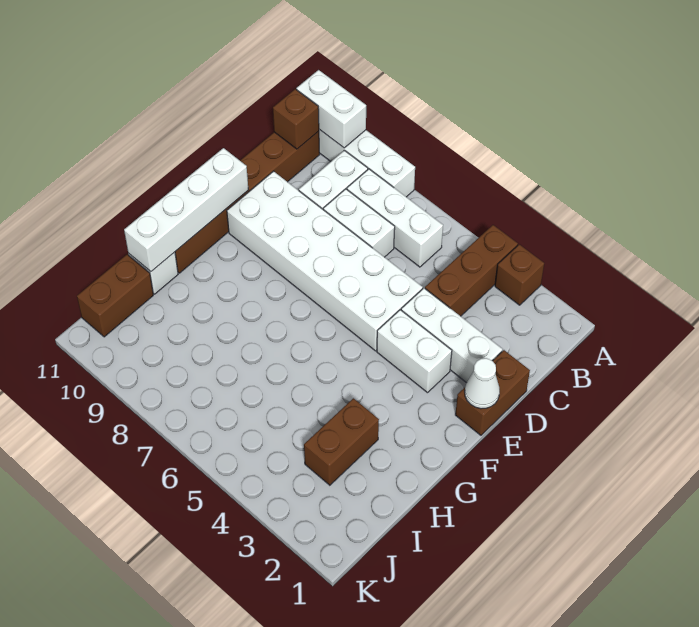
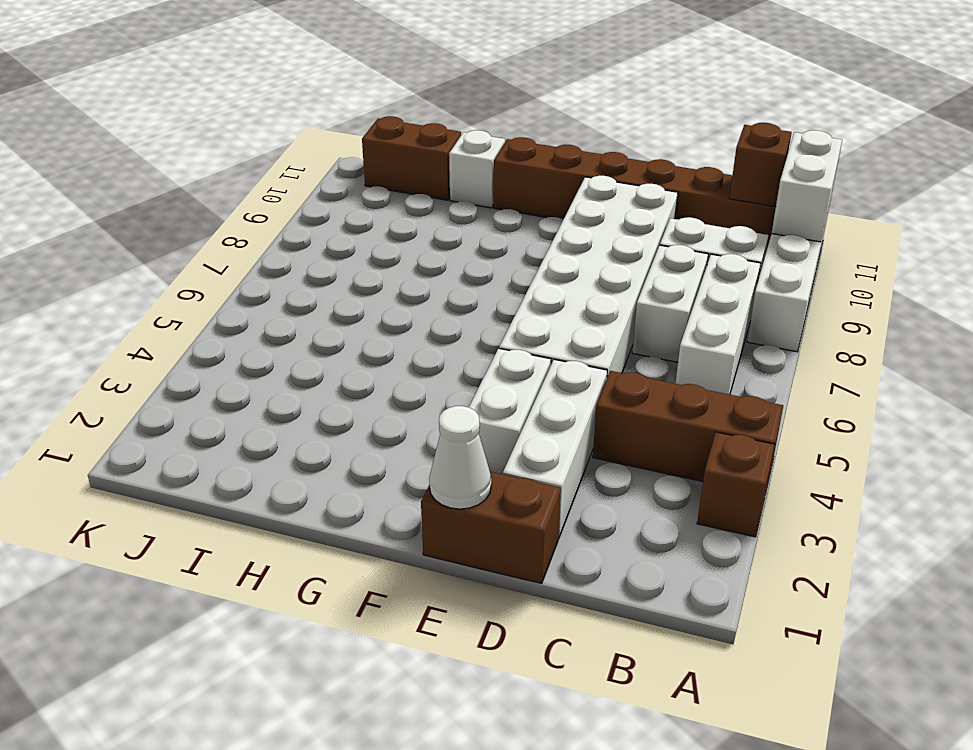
white 1x4 brick [124,148,248,271] -> none
brown 1x2 brick [304,398,379,485] -> none

